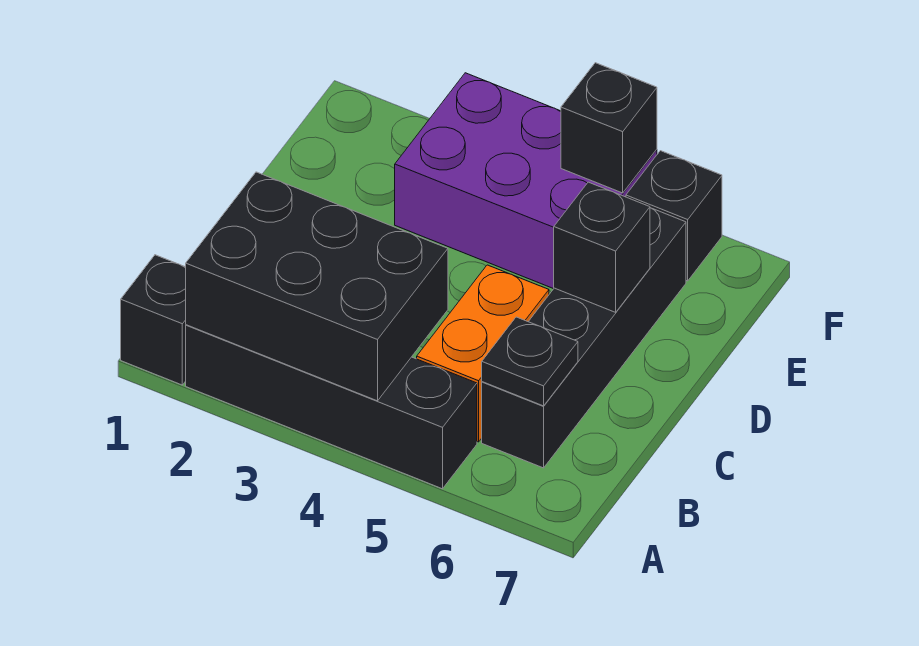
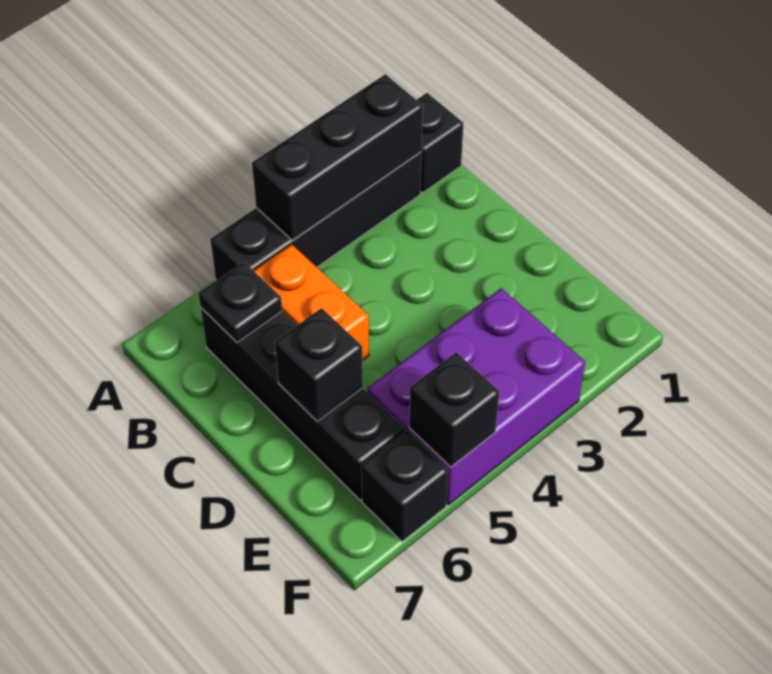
black 2x3 brick [186,172,448,401] -> black 1x3 brick [252,74,423,240]

